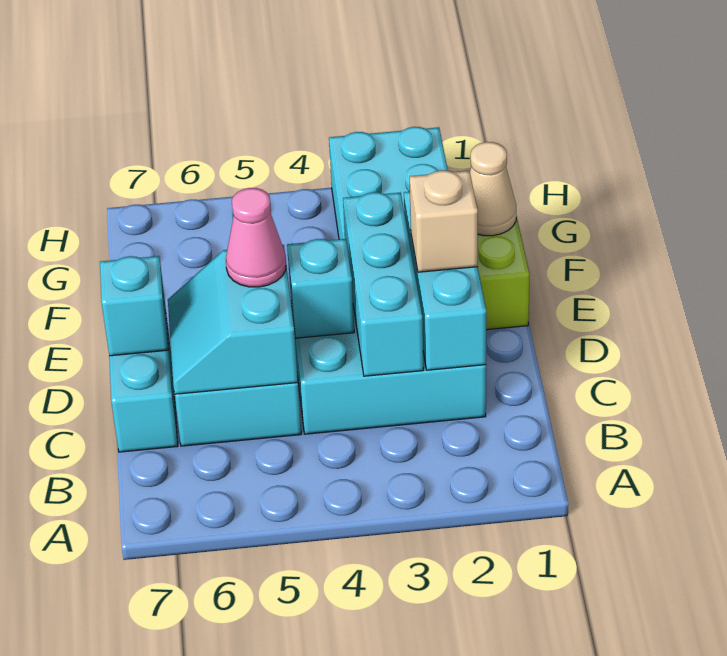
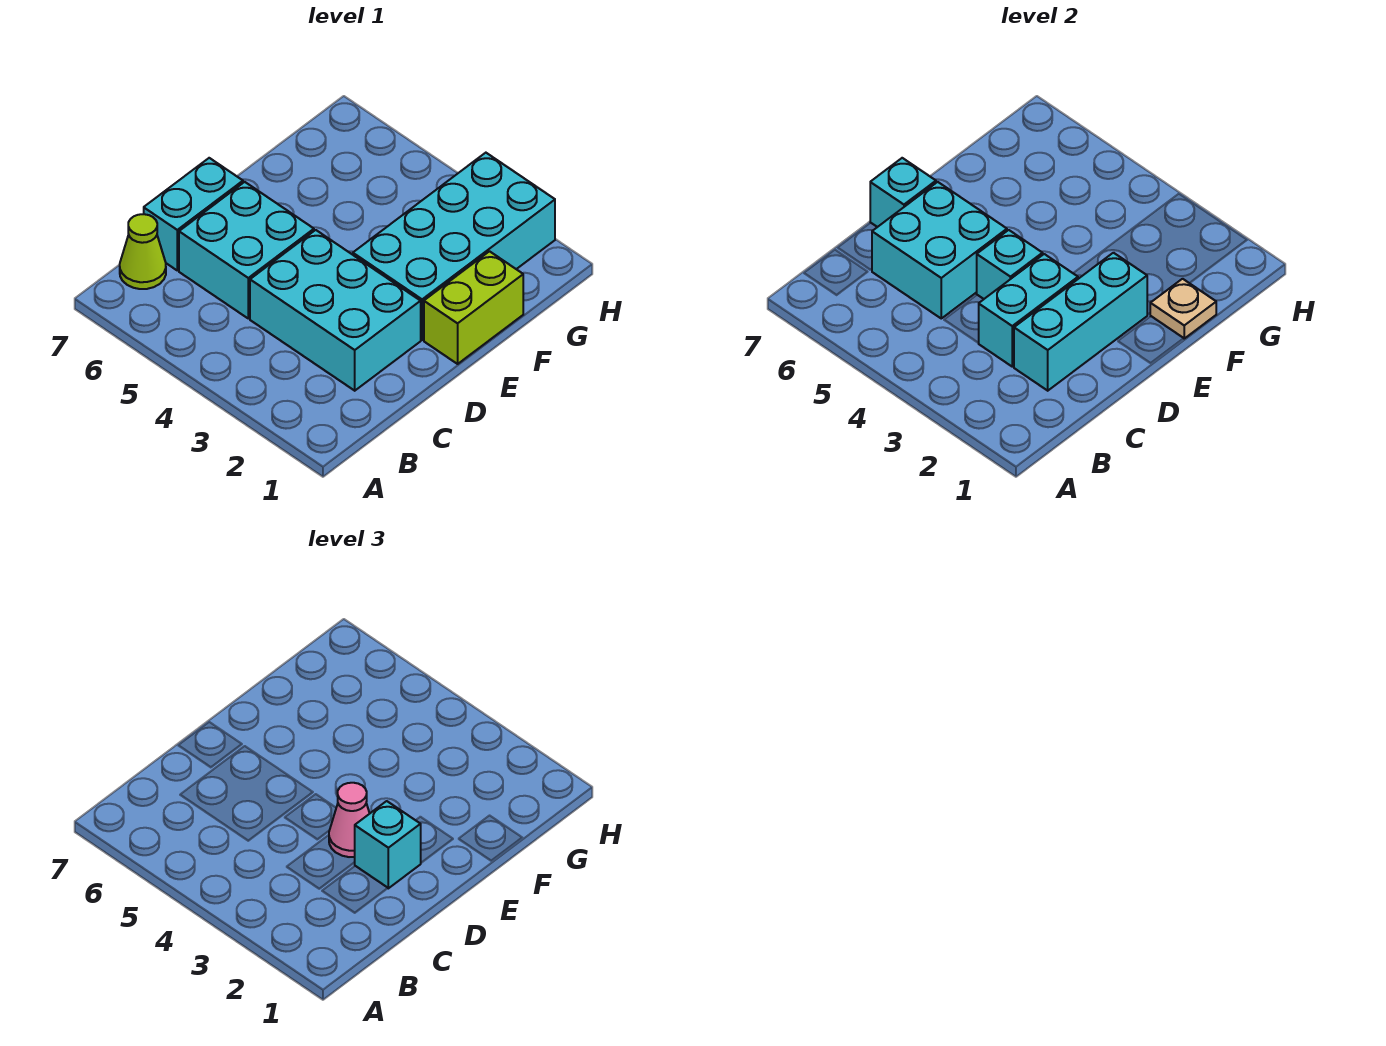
none -> lime 1x1 cone [120,214,166,289]
cyan 1x3 brick [343,192,423,376] -> cyan 1x2 brick [979,254,1078,367]
cyan 2x2 slope [168,245,298,394] -> cyan 2x2 brick [872,182,1007,318]
tan 1x1 brick [410,170,478,272] -> cyan 1x1 brick [354,801,421,888]
pink 1x1 cone [226,188,286,287] -> pink 1x1 cone moved to [329,783,370,857]
tan 1x1 cone [470,142,516,236] -> tan 1x1 plate [1150,279,1216,338]

